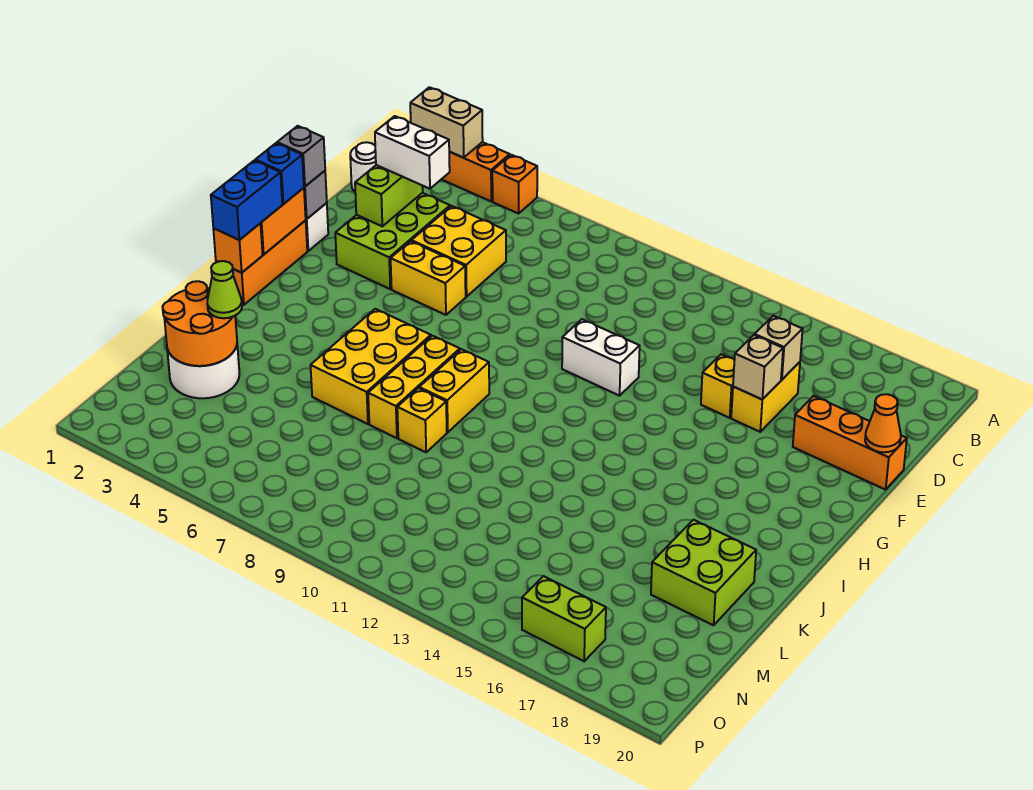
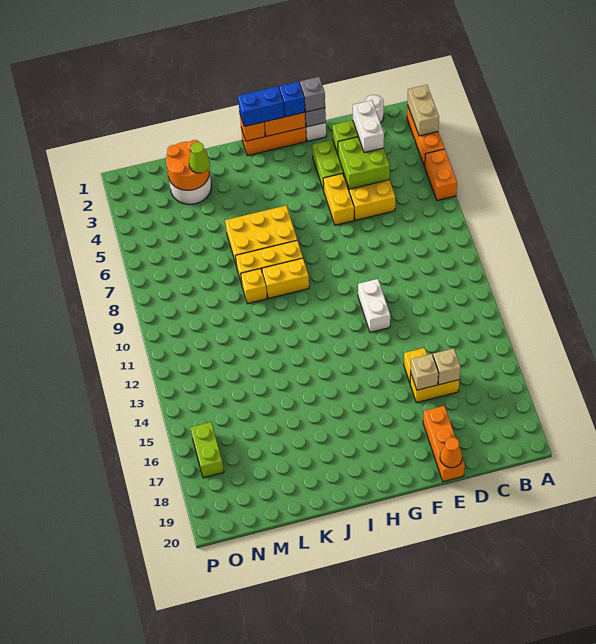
orange 1x1 brick [492,155,537,214] -> orange 1x2 brick [425,149,457,201]
lime 2x2 brick [651,520,756,625] -> lime 2x2 brick moved to [338,137,390,189]

